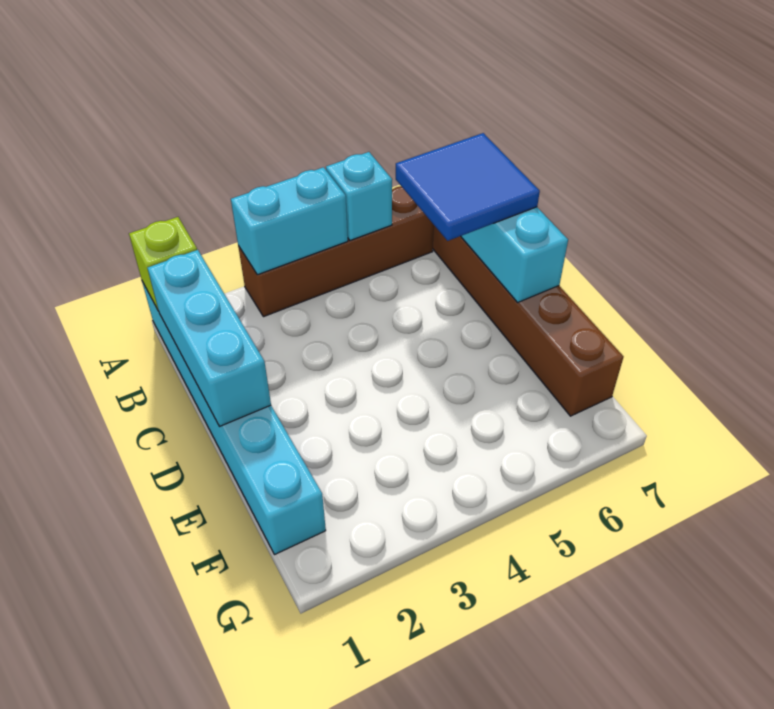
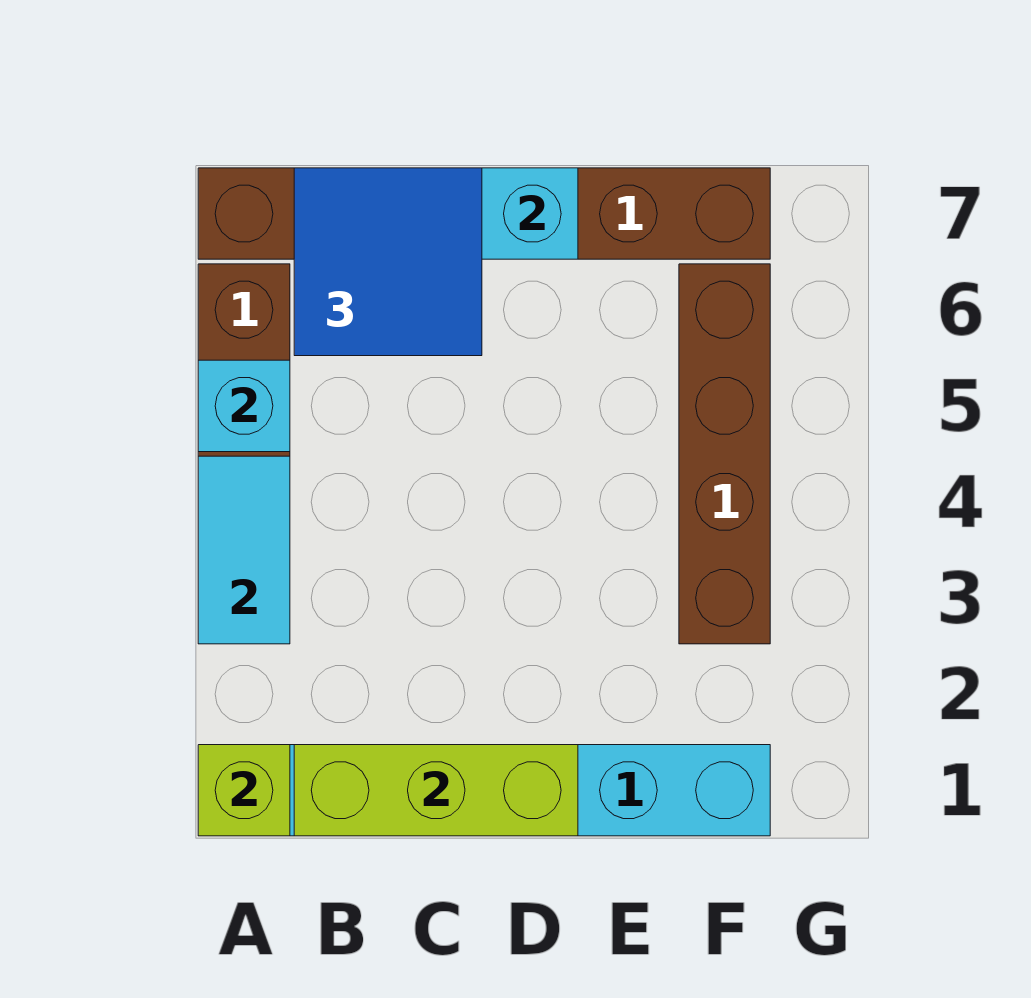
cyan 1x2 brick [231,167,348,275] -> cyan 1x2 tile [198,456,290,644]
cyan 1x3 brick [148,250,271,427] -> lime 1x3 brick [294,745,578,836]
none -> brown 1x4 brick [679,264,770,644]

